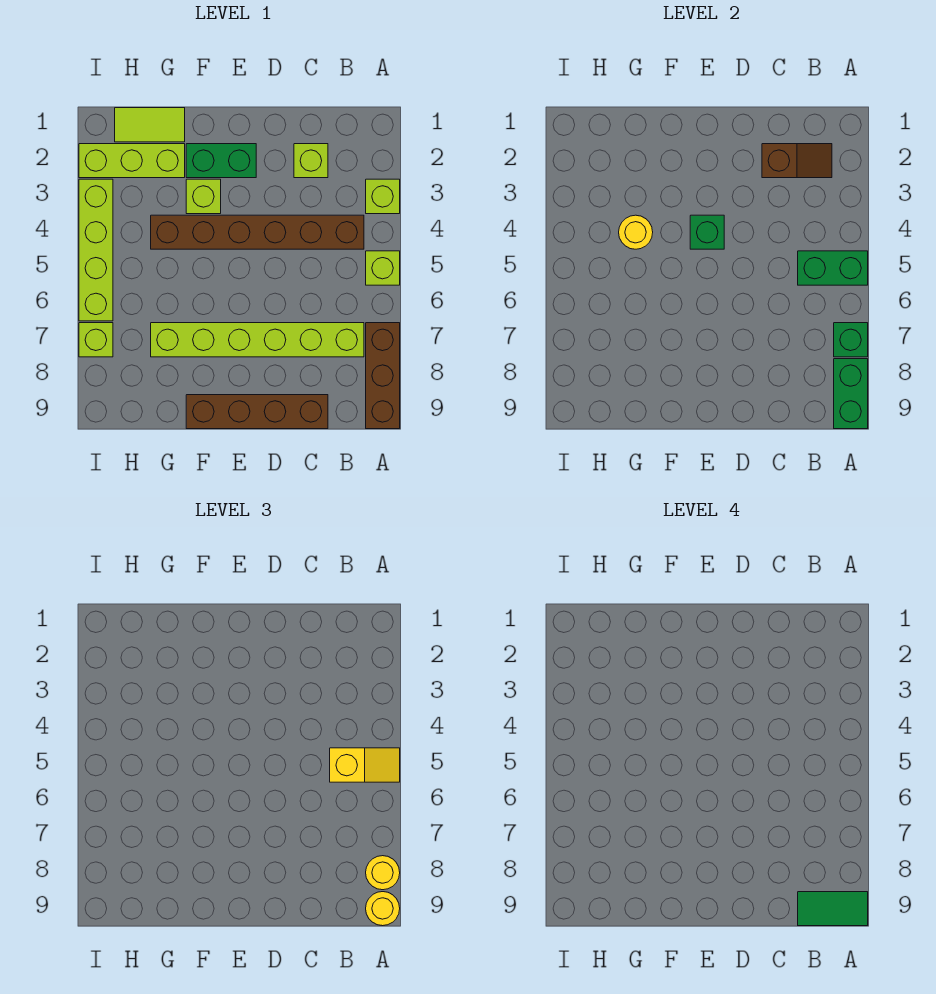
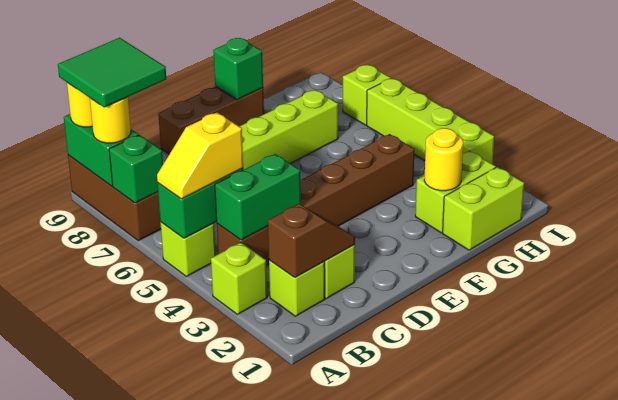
green 1x2 tile [798,892,868,926] -> green 2x2 tile [58,38,166,108]
brown 1x2 slope [762,144,832,178] -> brown 1x2 slope turned to [268,204,355,278]
brown 1x4 brick [186,395,328,429] -> brown 1x3 brick [158,87,264,154]
green 1x2 brick [186,144,256,178] -> green 1x2 brick moved to [215,154,301,240]
green 1x1 brick [690,215,724,249] -> green 1x1 brick moved to [213,38,263,100]
lime 1x1 brick [186,179,221,214] -> lime 1x1 brick moved to [269,260,325,316]
lime 1x2 tile [115,108,185,142] -> lime 1x2 brick [443,167,524,250]
lime 1x3 brick [79,144,185,178] -> lime 1x2 brick [415,151,496,233]
yellow 1x1 round brick [619,215,653,249] -> yellow 1x1 round brick moved to [424,128,463,191]

